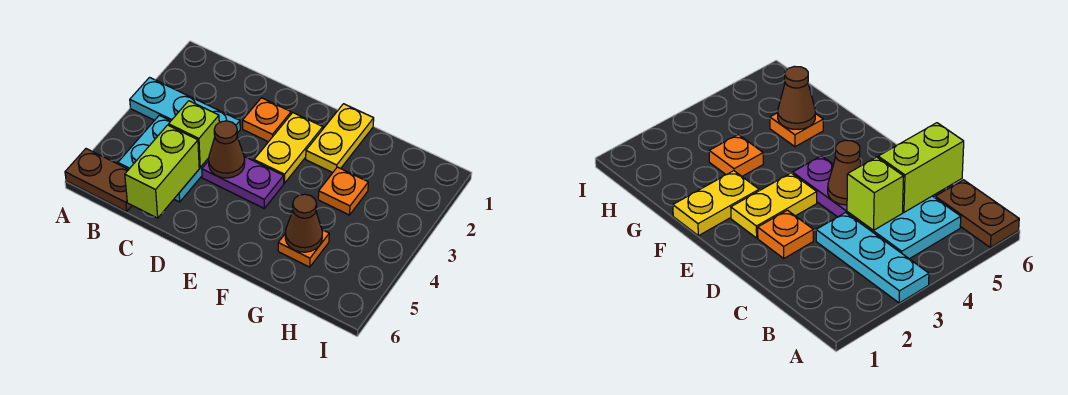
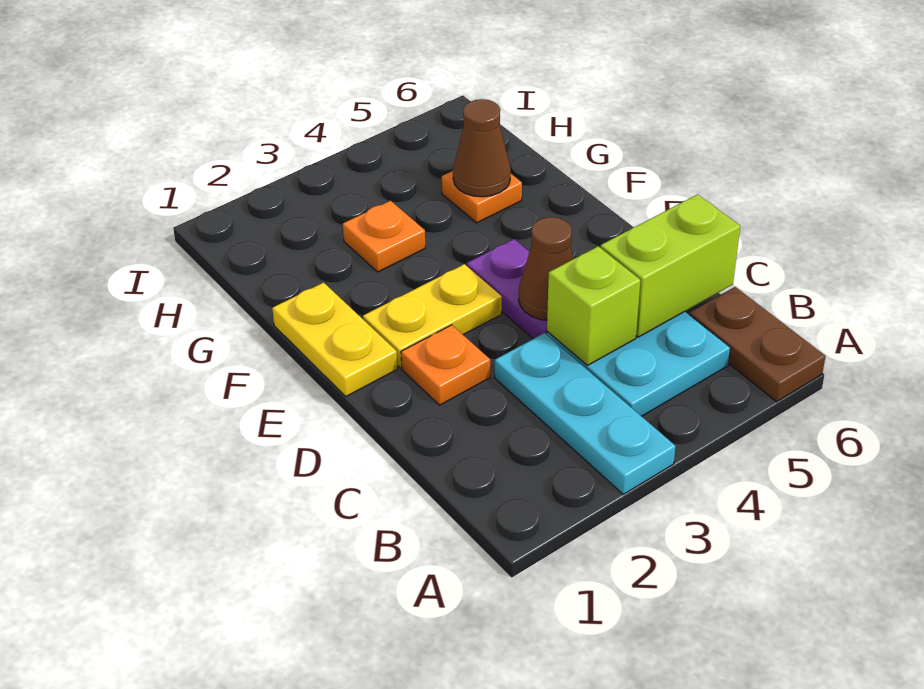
yellow 1x2 plate [306,104,374,173] -> yellow 1x2 plate turned to [272,283,397,396]

